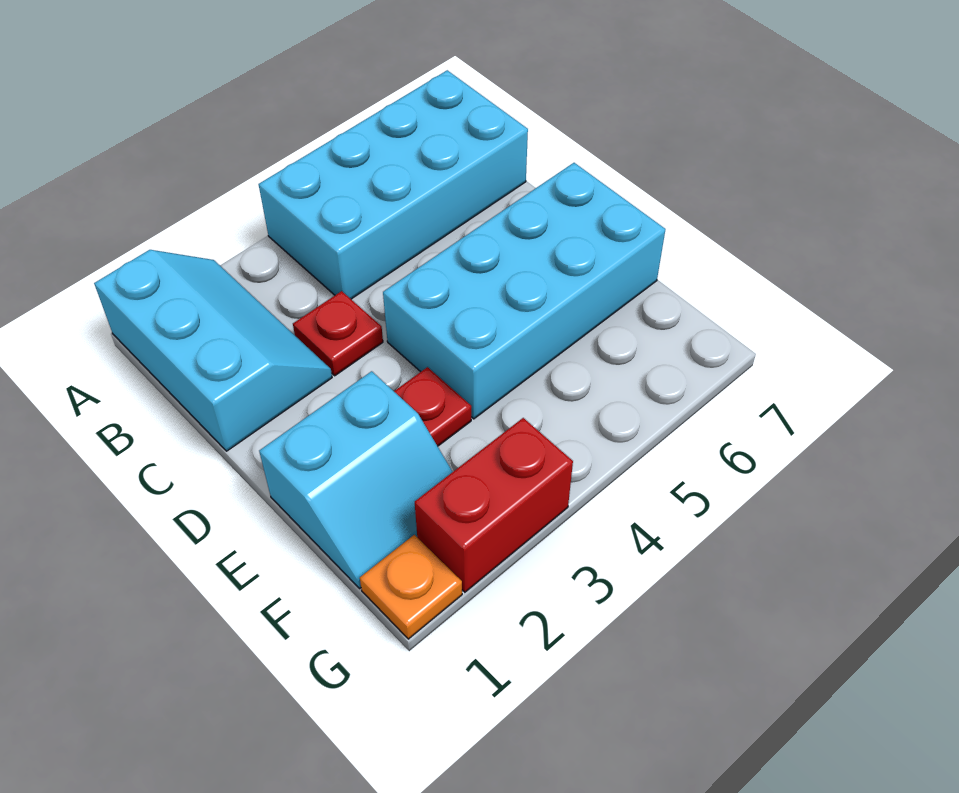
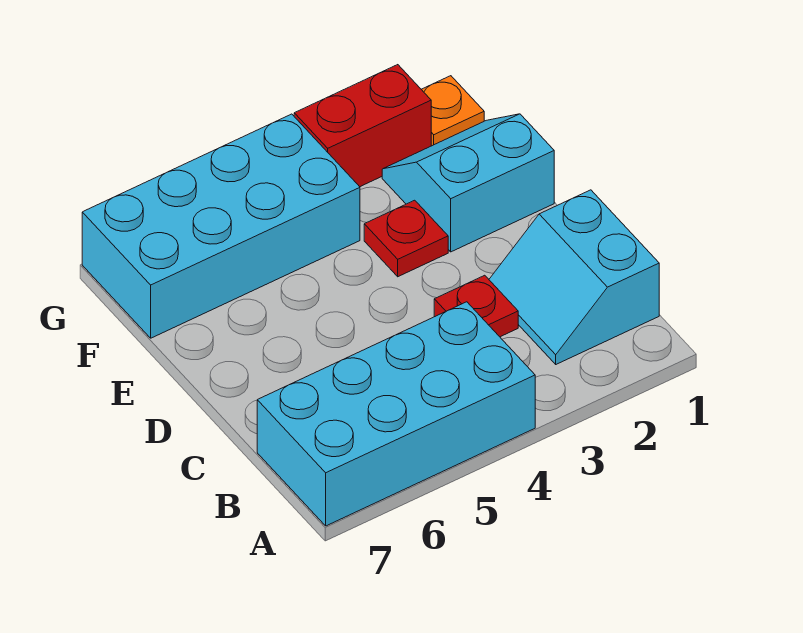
cyan 2x3 slope [94,250,332,451] -> cyan 2x2 slope [489,190,659,364]
cyan 2x4 brick [383,163,666,419] -> cyan 2x4 brick moved to [82,114,360,338]

